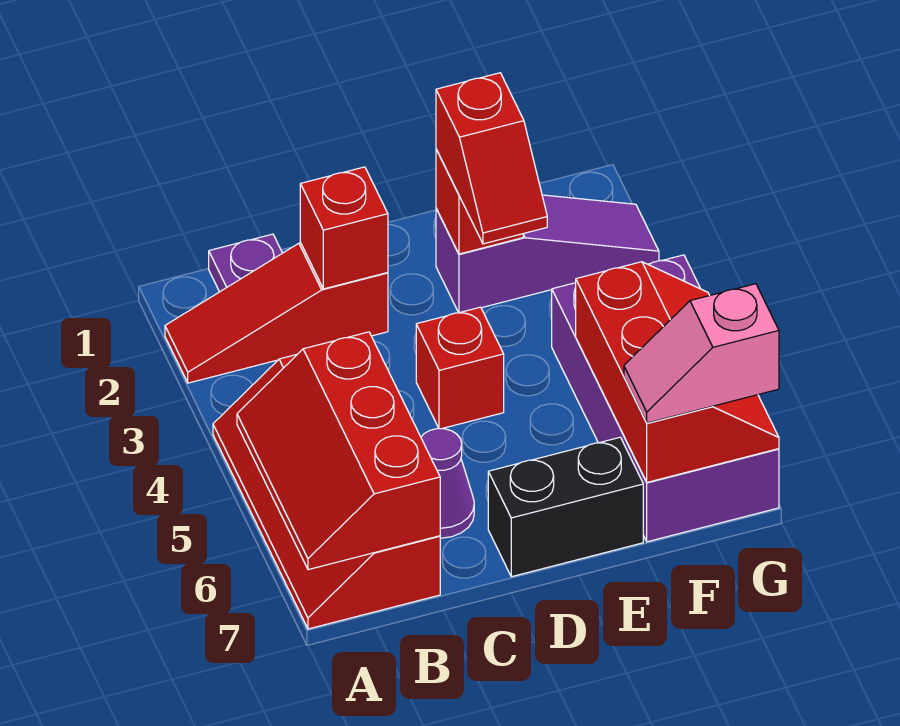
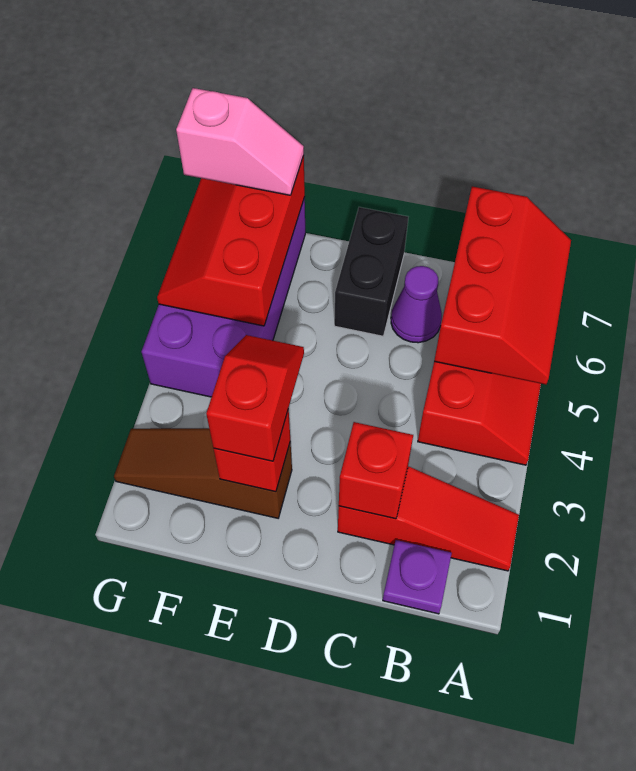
red 1x1 brick [416,307,504,429] -> none
black 1x2 brick [488,437,643,577] -> black 1x2 brick turned to [334,207,408,336]
purple 1x3 slope [436,195,659,313] -> brown 1x3 slope [114,428,292,518]

